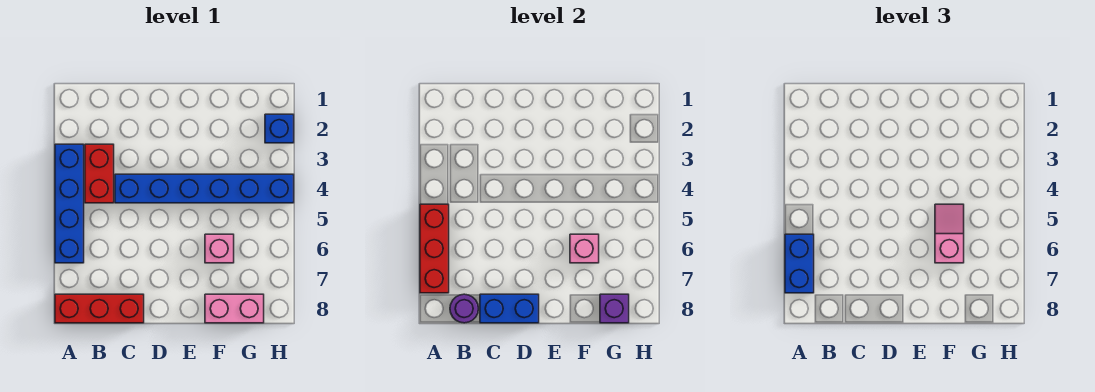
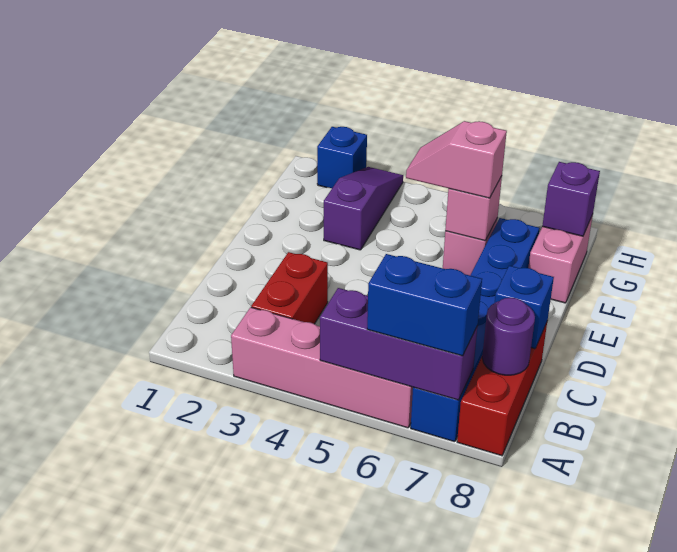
blue 1x4 brick [55,144,84,263] -> pink 1x4 brick [231,307,413,428]
red 1x3 brick [420,204,449,293] -> purple 1x3 brick [320,288,478,400]
red 1x2 brick [85,144,114,203] -> red 1x2 brick turned to [251,252,328,324]
blue 1x6 brick [115,174,294,203] -> blue 1x6 brick moved to [411,218,540,442]
blue 1x2 brick [480,294,539,323] -> blue 1x1 brick [495,266,554,349]
none -> purple 1x3 slope [323,167,403,250]

